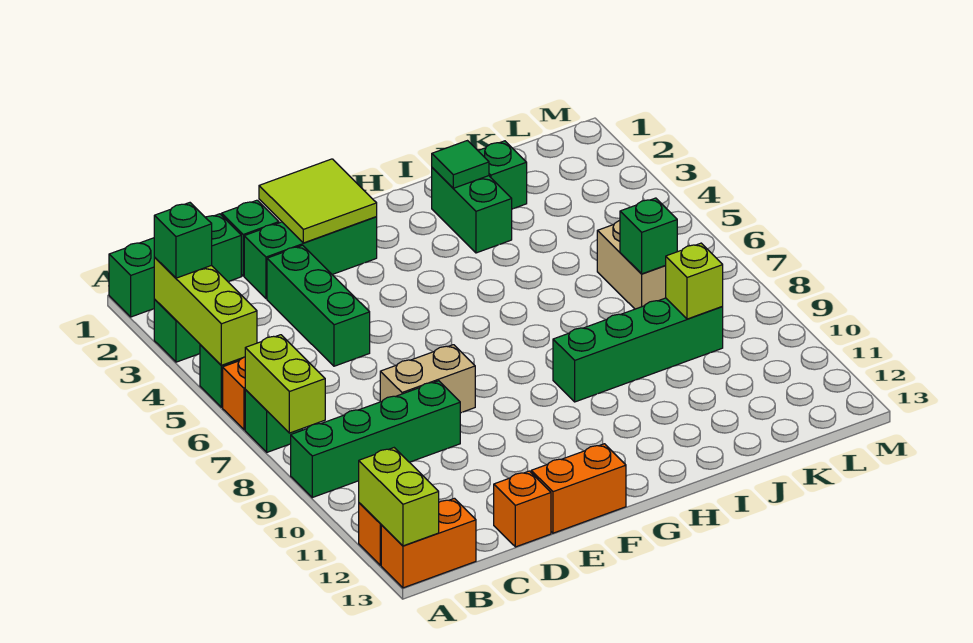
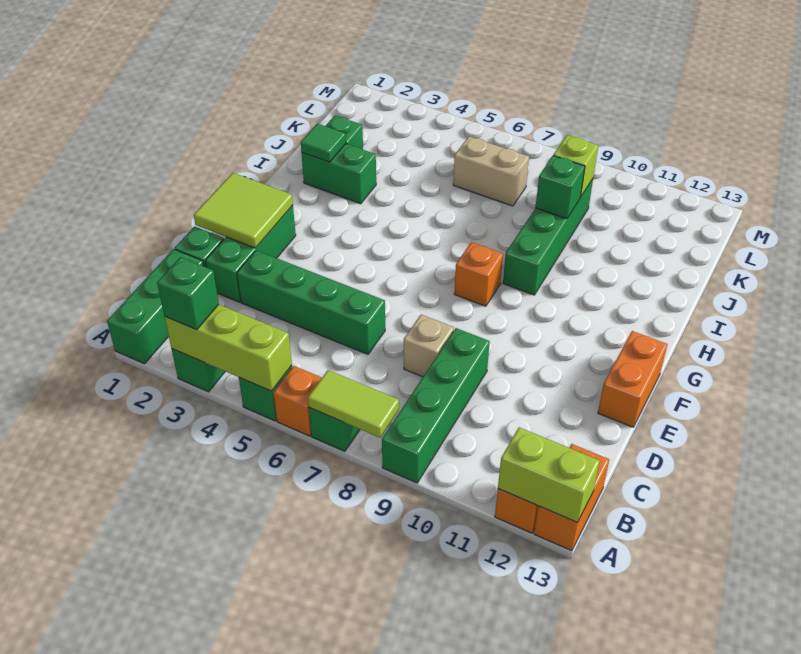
lime 1x2 brick [245,335,325,433] -> lime 1x2 tile [308,370,399,438]
green 1x3 brick [267,245,370,366] -> green 1x4 brick [237,250,385,354]
tan 1x2 brick [380,345,475,413] -> tan 1x1 brick [404,315,454,377]
orange 1x1 brick [494,471,551,547] -> orange 1x1 brick moved to [454,242,503,306]
green 1x1 brick [620,198,677,274] -> green 1x1 brick moved to [535,156,585,219]

